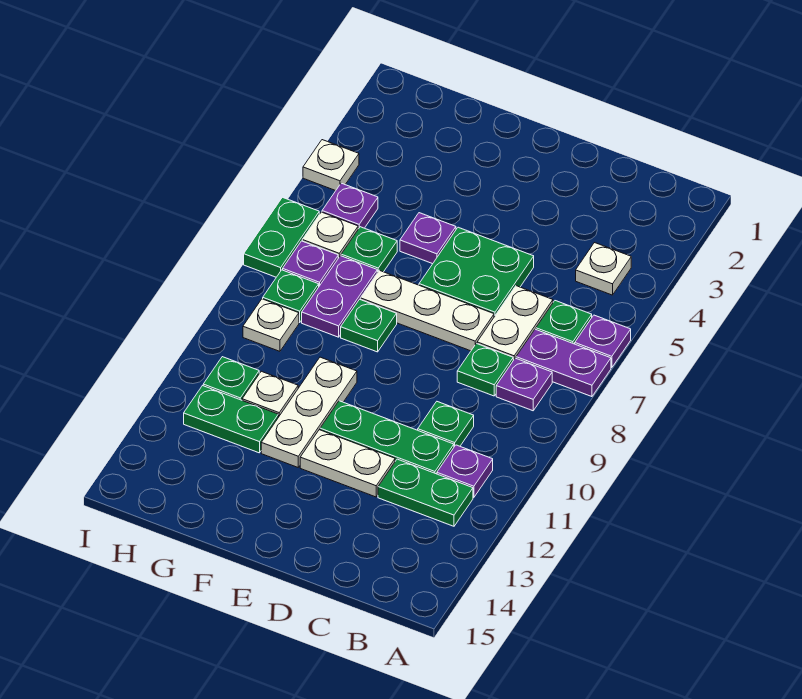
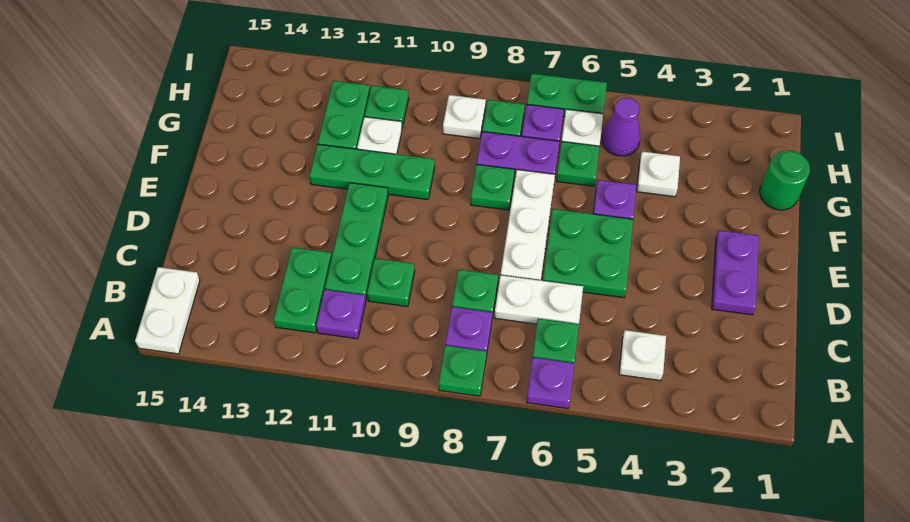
purple 1x2 plate [516,329,611,397] -> purple 1x2 plate moved to [712,230,759,315]
none -> green 1x1 plate [439,345,487,396]
white 1x2 plate [300,430,395,497] -> white 1x2 plate moved to [135,267,200,354]
white 1x3 plate [261,357,357,467] -> green 1x3 plate [310,144,435,200]
none -> green 1x1 round brick [760,151,810,210]
purple 1x1 plate [322,183,378,229] -> purple 1x1 cone [602,98,640,156]
white 1x1 plate [303,140,359,191] -> white 1x1 plate moved to [637,152,680,197]

